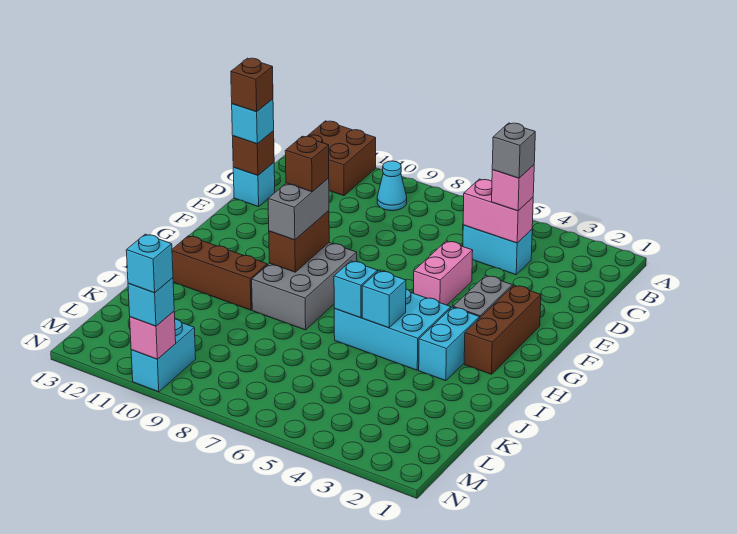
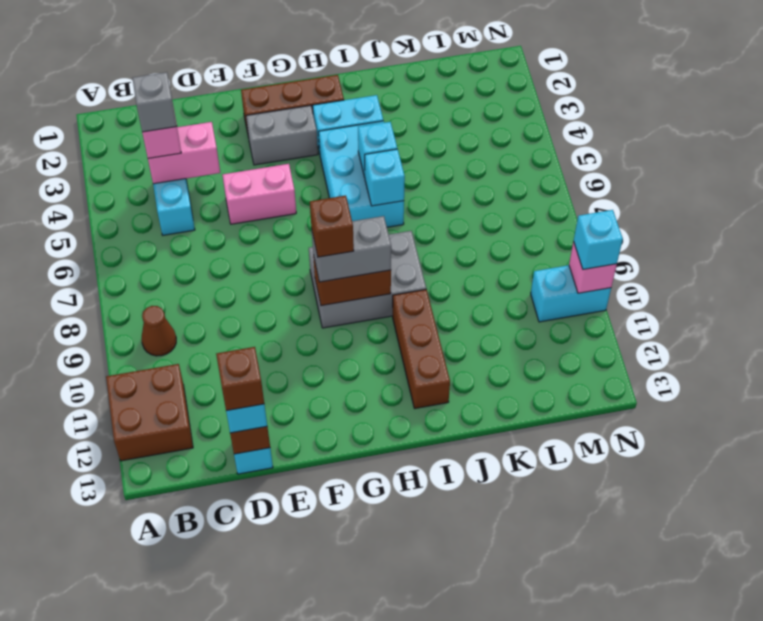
cyan 1x1 cone [377,161,407,211] -> brown 1x1 cone [142,306,176,356]
pink 1x2 brick [463,179,533,243] -> pink 1x2 brick turned to [148,122,220,184]
cyan 1x1 brick [126,234,173,293] -> none

